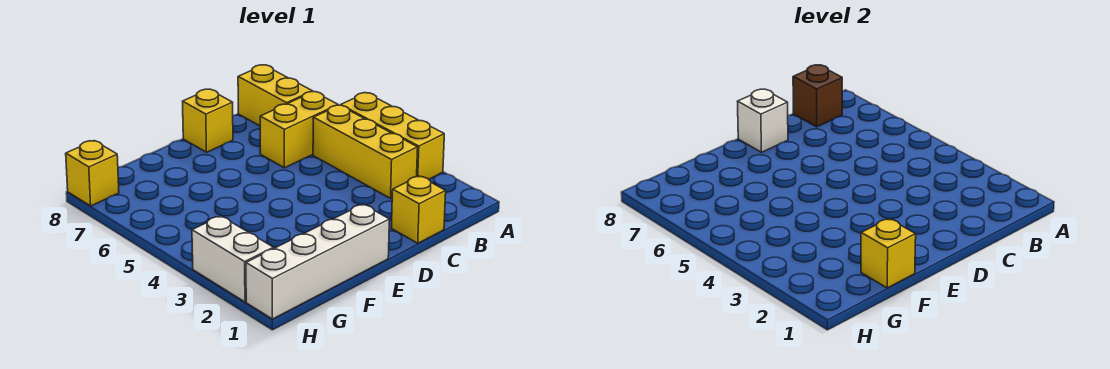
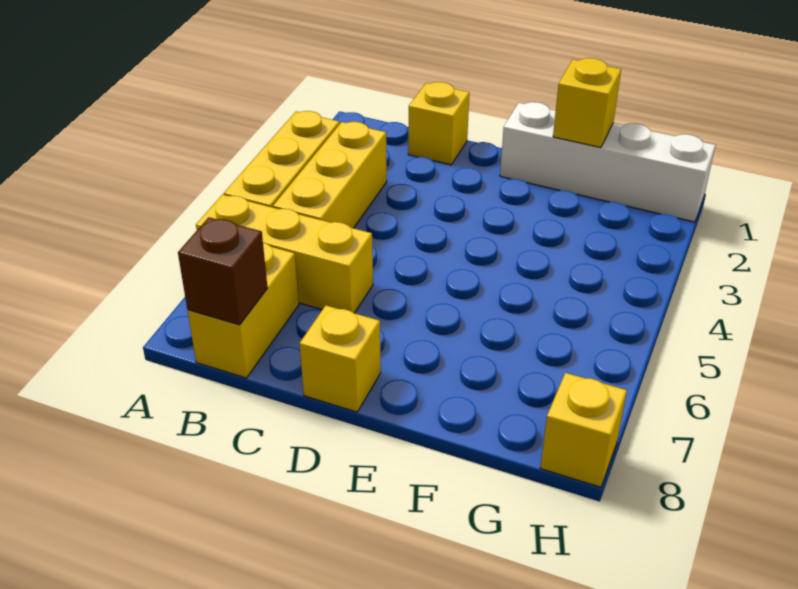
yellow 1x2 brick [260,92,338,168] -> yellow 1x3 brick [196,195,373,313]
white 1x1 brick [738,89,788,152] -> none
white 1x2 brick [192,216,274,302] -> none

